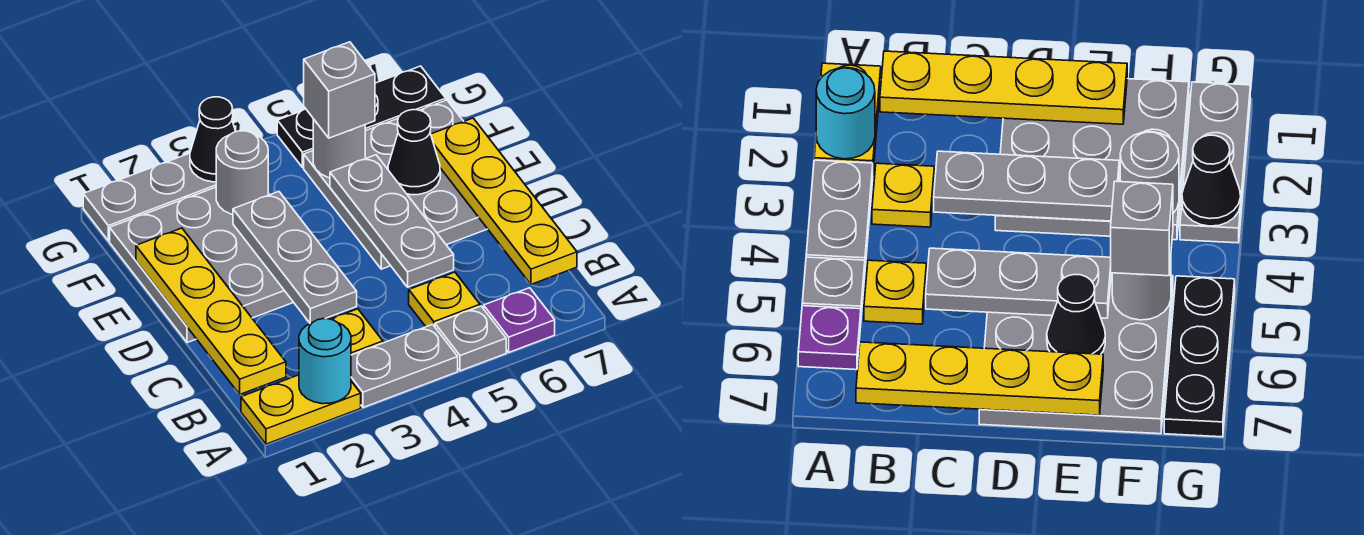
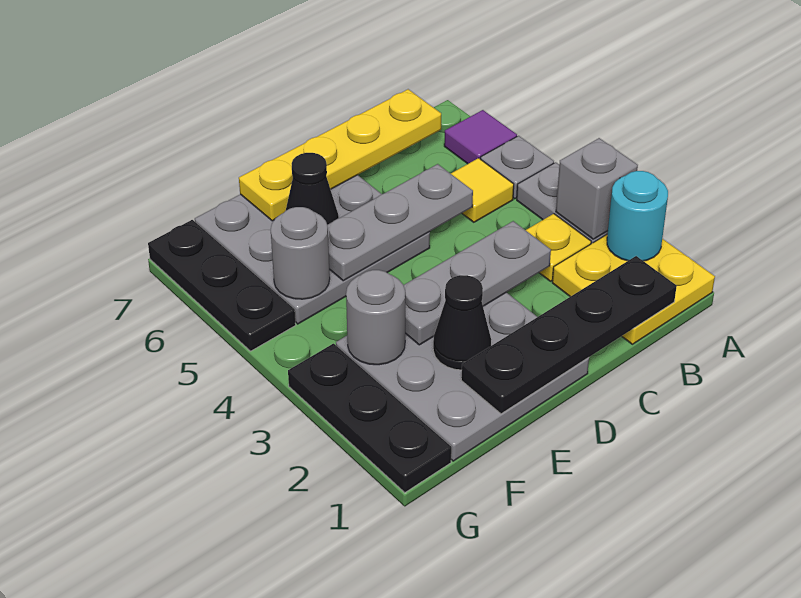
yellow 1x2 plate [241,375,361,444] -> yellow 2x2 plate [552,235,715,344]
purple 1x1 plate [484,288,555,352] -> purple 1x1 tile [444,110,517,164]
yellow 1x4 plate [136,228,286,394] -> black 1x4 plate [461,256,677,414]
yellow 1x1 plate [409,272,480,327] -> yellow 1x1 tile [451,158,514,222]
grey 1x1 brick [304,42,375,138] -> grey 1x1 brick moved to [556,138,638,239]
grey 1x3 plate [83,153,216,241] -> black 1x3 plate [288,344,451,493]
black 1x1 cone [190,97,236,182] -> black 1x1 cone moved to [433,275,491,370]

